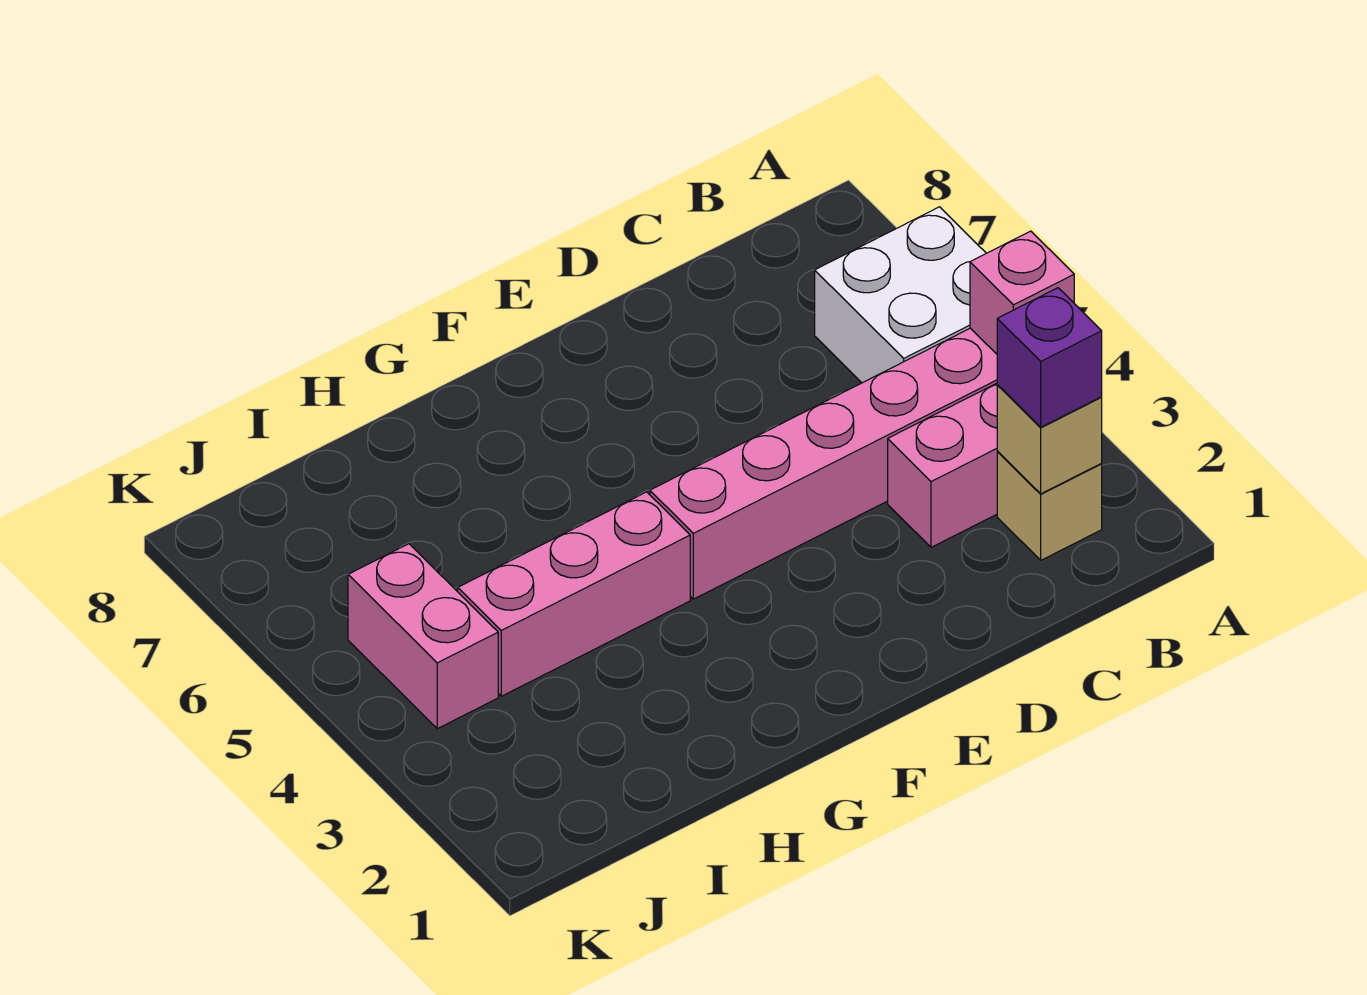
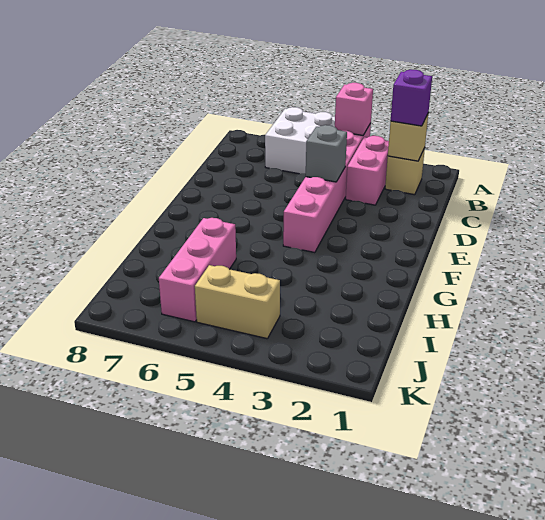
none -> grey 1x1 brick [306,125,347,182]
pink 1x3 brick [458,492,690,696] -> pink 1x3 brick moved to [159,218,236,322]
pink 1x2 brick [348,544,498,729] -> tan 1x2 brick [195,265,280,339]

